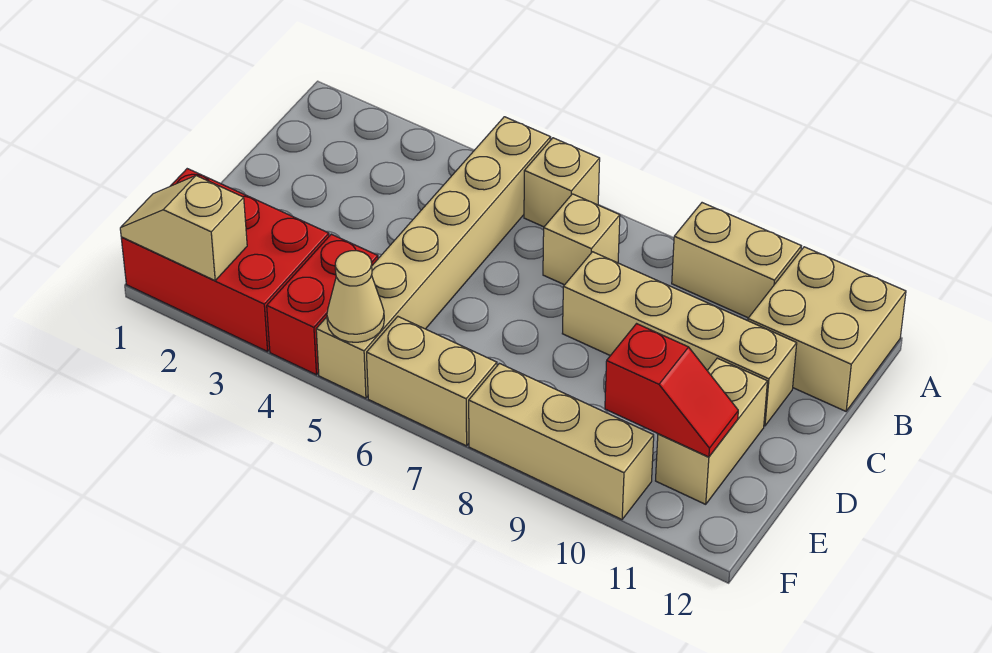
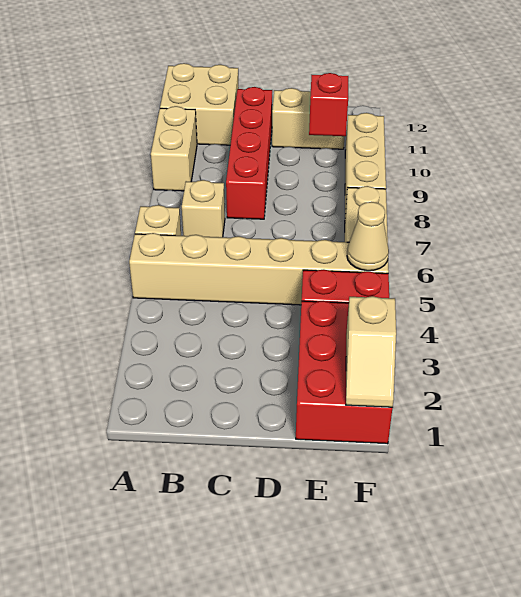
tan 1x4 brick [562,252,797,426] -> red 1x4 brick [226,87,272,219]

